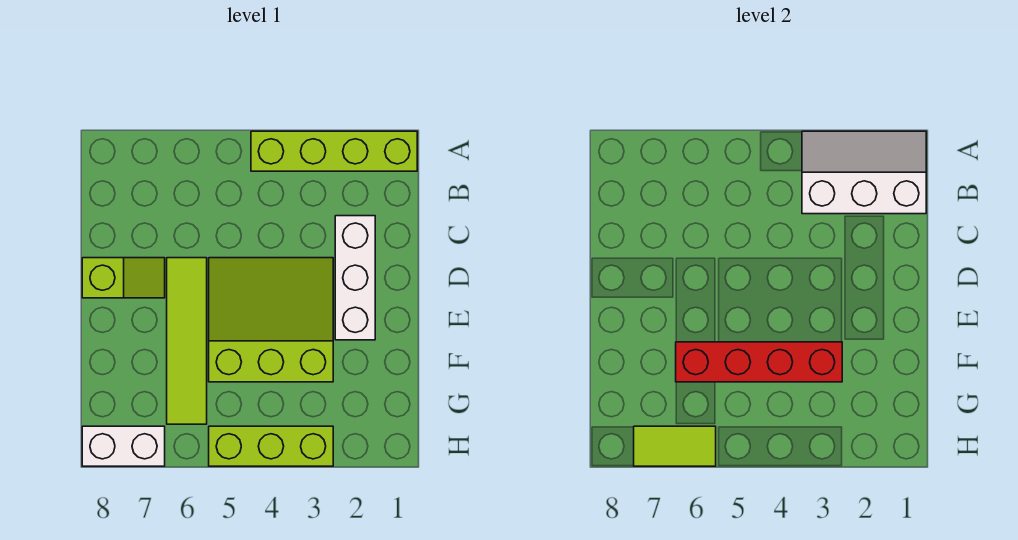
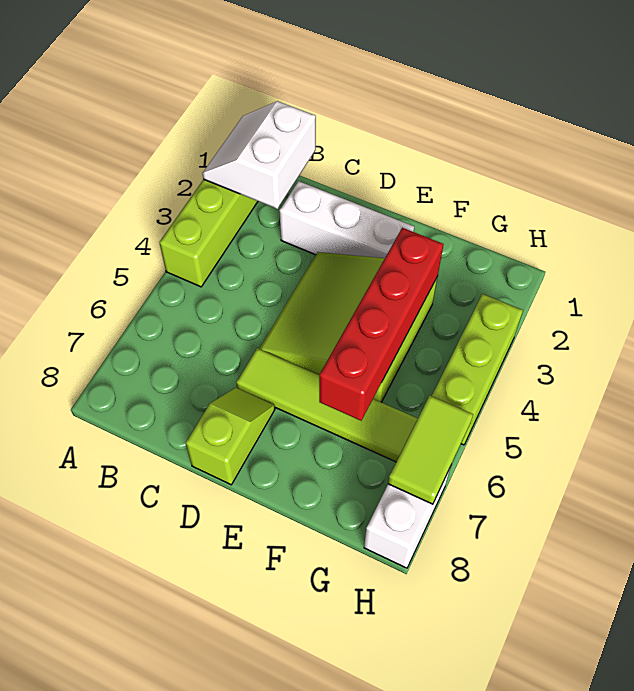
white 2x3 slope [802,131,926,214] -> white 2x2 slope [202,101,316,209]

